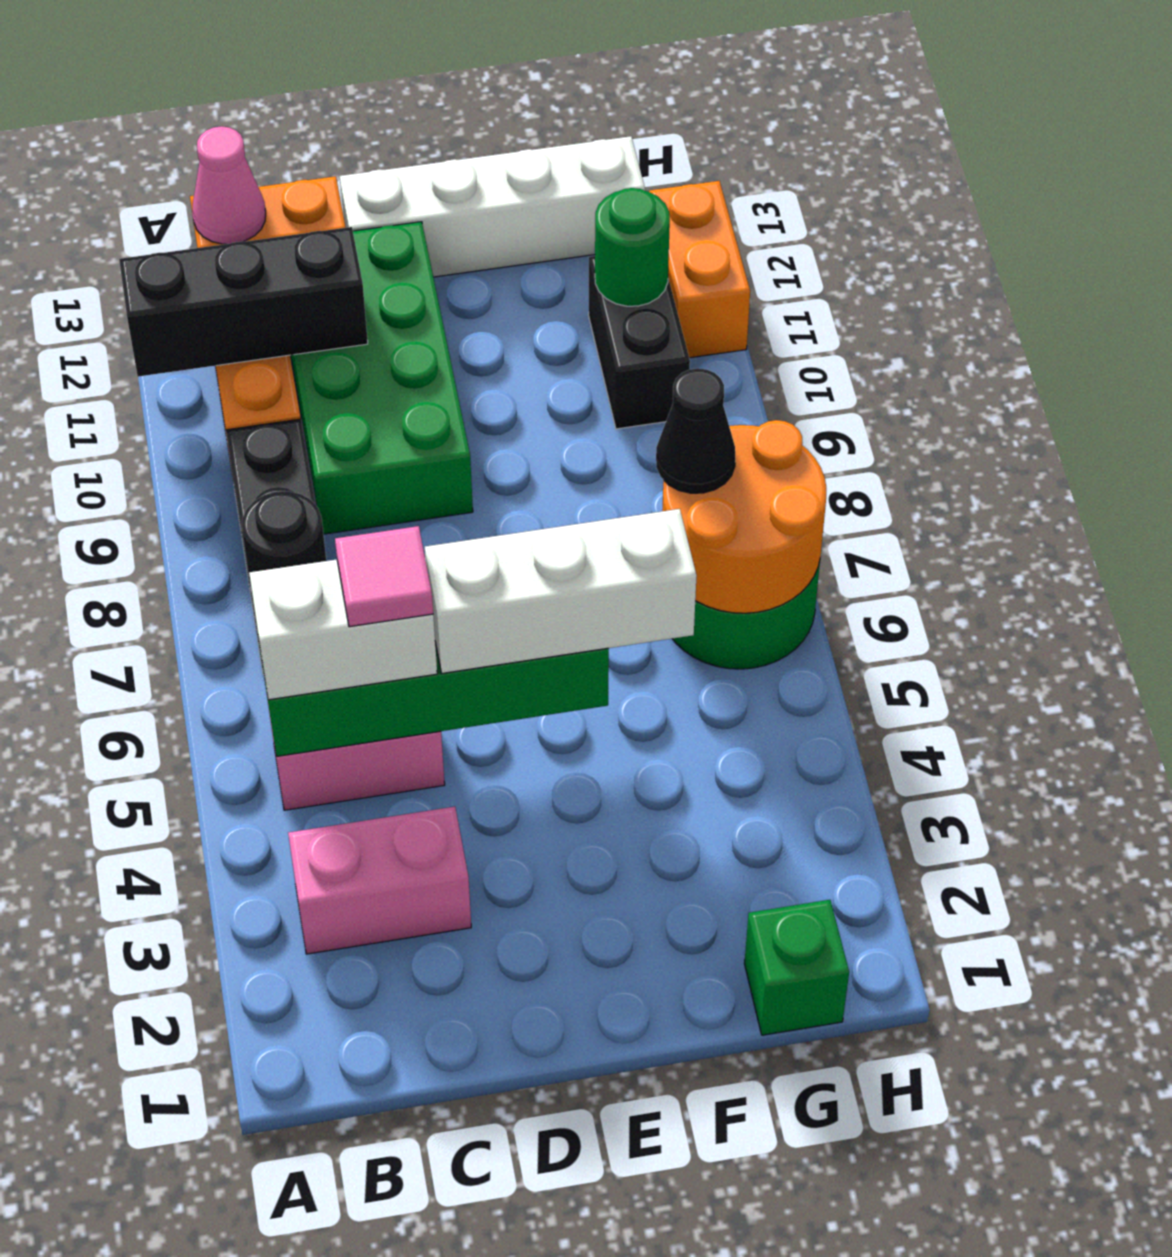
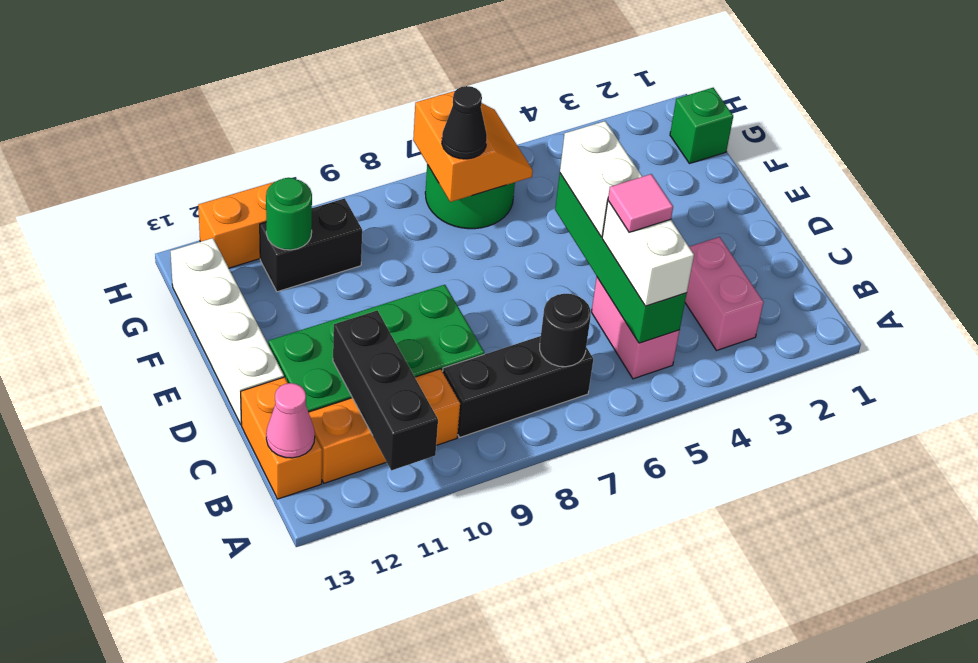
white 1x3 brick [425,509,697,673] -> white 1x2 brick [560,121,642,237]
orange 2x2 round brick [662,420,826,613] -> orange 2x2 slope [413,91,533,202]

